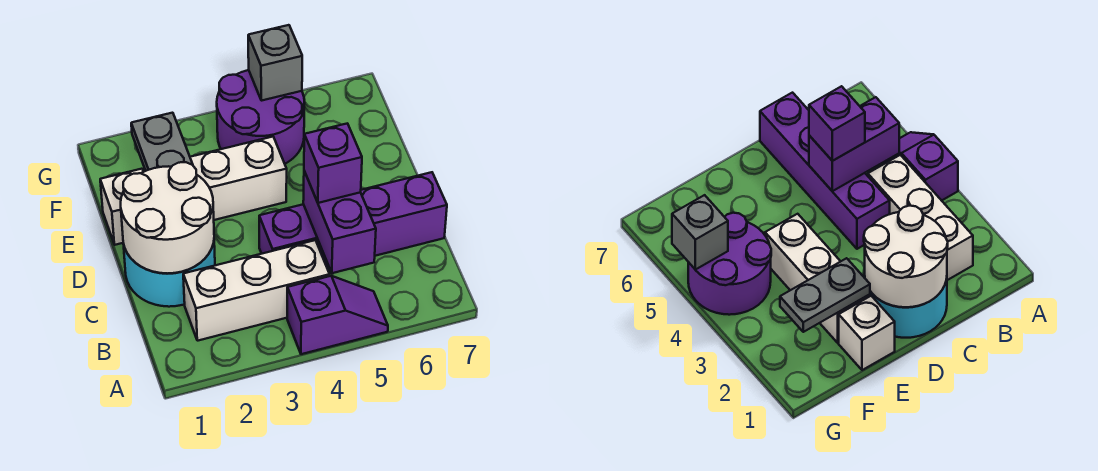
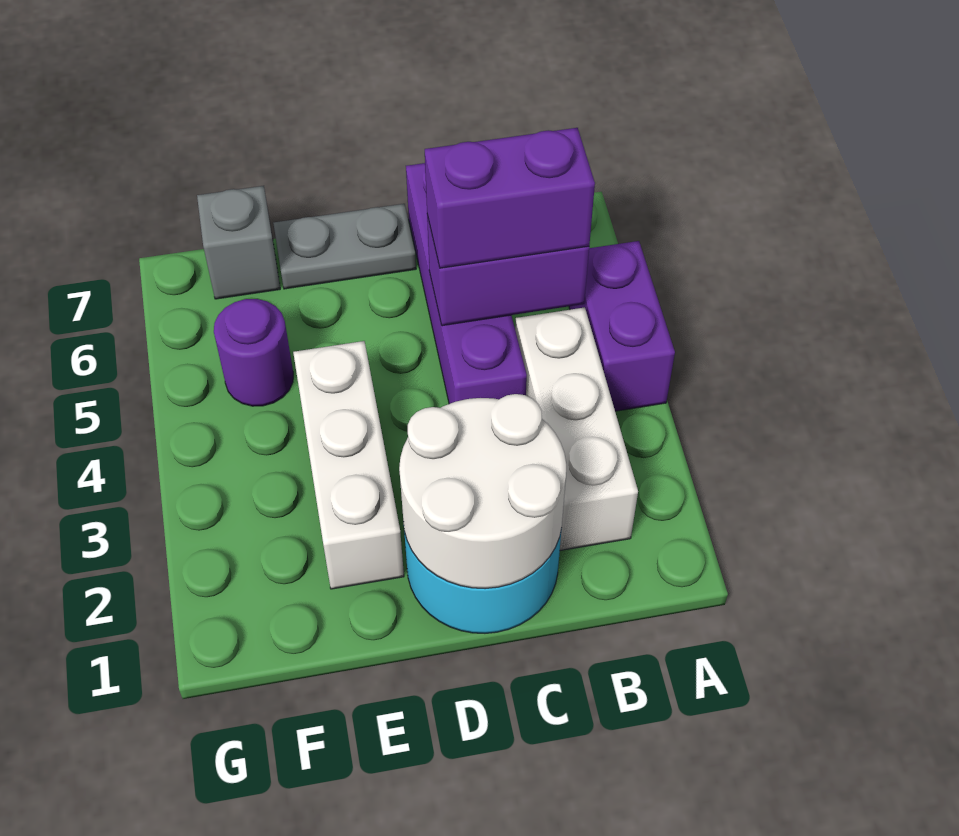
purple 1x2 slope [287,276,388,354] -> purple 1x2 brick [569,241,675,411]
purple 1x1 brick [304,123,362,203] -> purple 1x2 brick [425,128,595,268]
white 1x1 brick [100,169,143,245] -> none
grey 1x2 plate [131,113,193,171] -> grey 1x2 plate moved to [273,204,416,289]
purple 2x2 round brick [217,70,304,164] -> purple 1x1 round brick [214,299,293,406]
grey 1x1 brick [248,25,302,101] -> grey 1x1 brick moved to [197,186,280,299]

